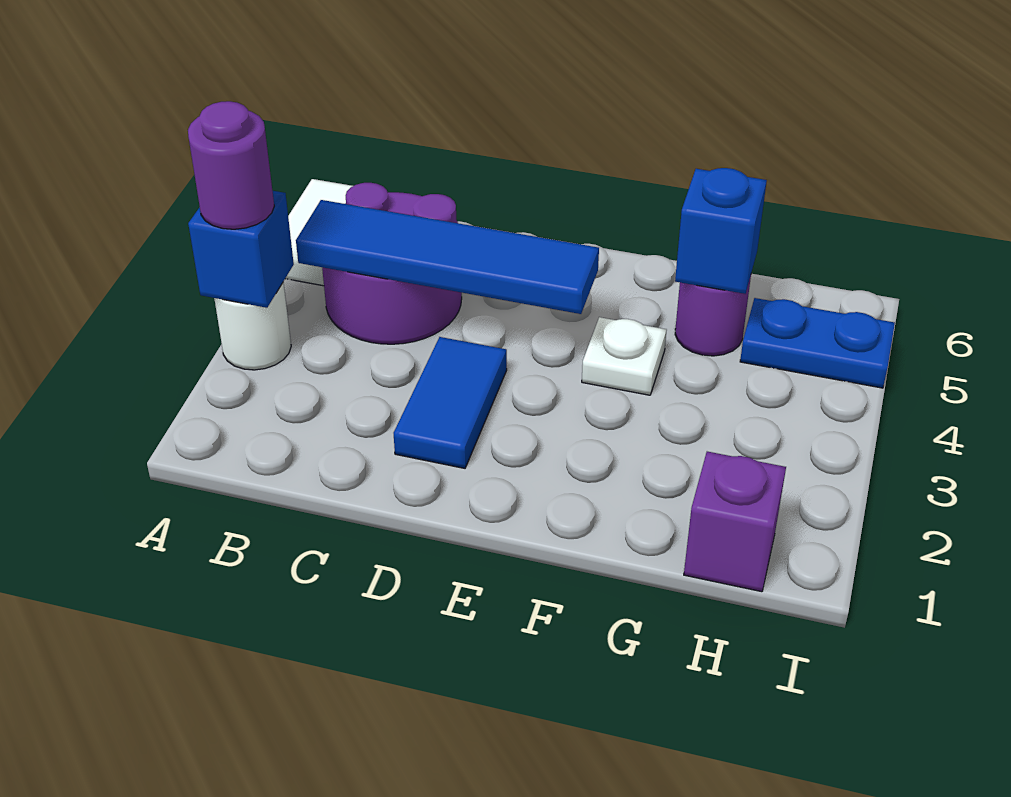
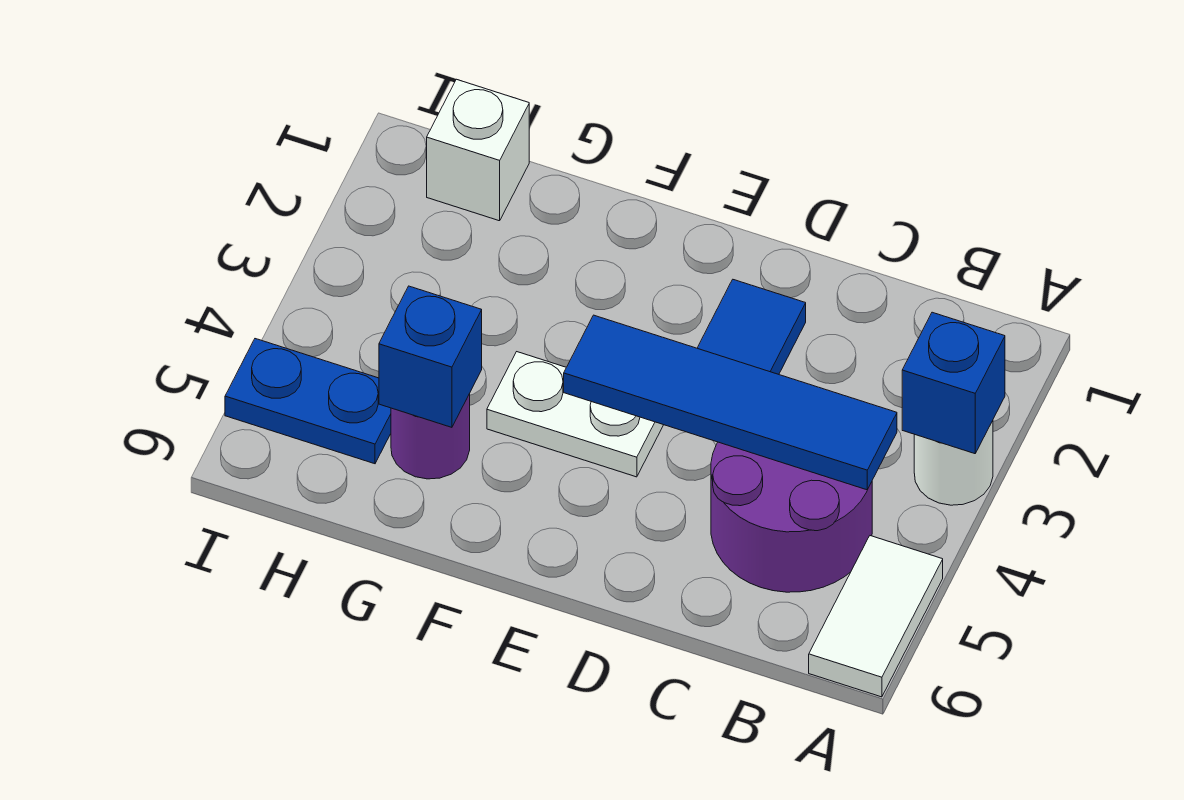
purple 1x1 round brick [188,101,274,229] -> none
white 1x1 plate [582,317,666,395] -> white 1x2 plate [487,352,663,477]
purple 1x1 brick [684,452,786,592] -> white 1x1 brick [427,79,529,221]

